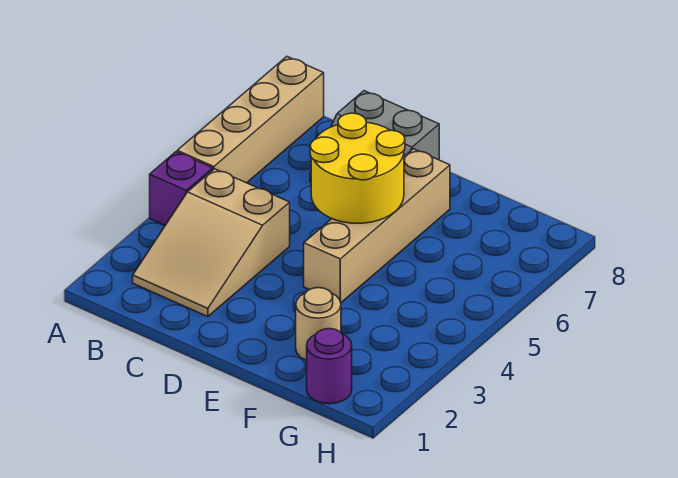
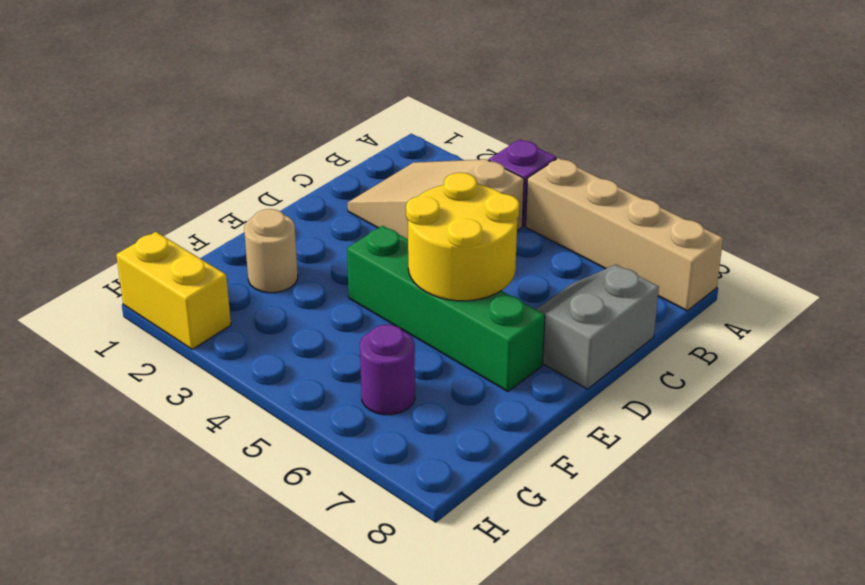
tan 1x4 brick [304,149,450,303] -> green 1x4 brick [347,226,545,391]
purple 1x1 round brick [307,329,352,404] -> purple 1x1 round brick moved to [360,325,415,415]
none -> yellow 1x2 brick [116,232,231,349]

